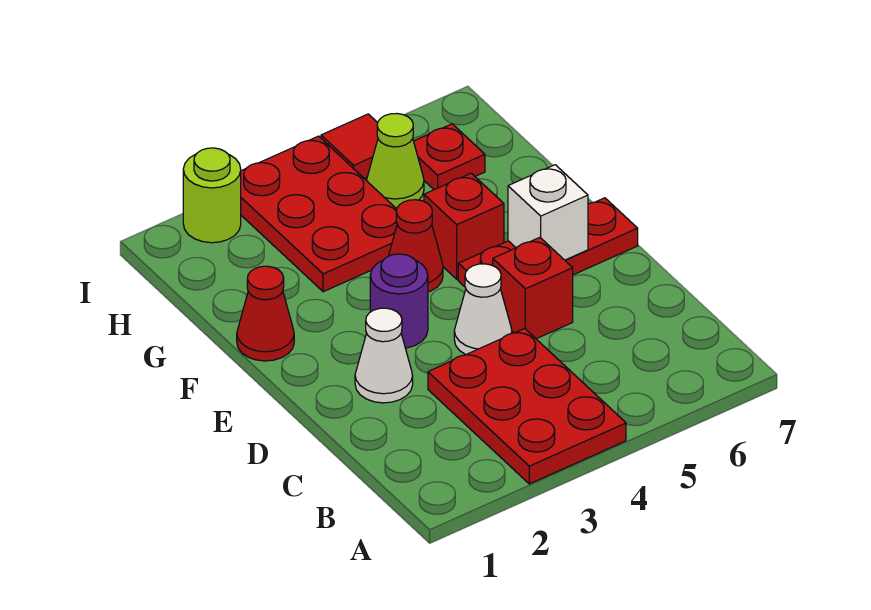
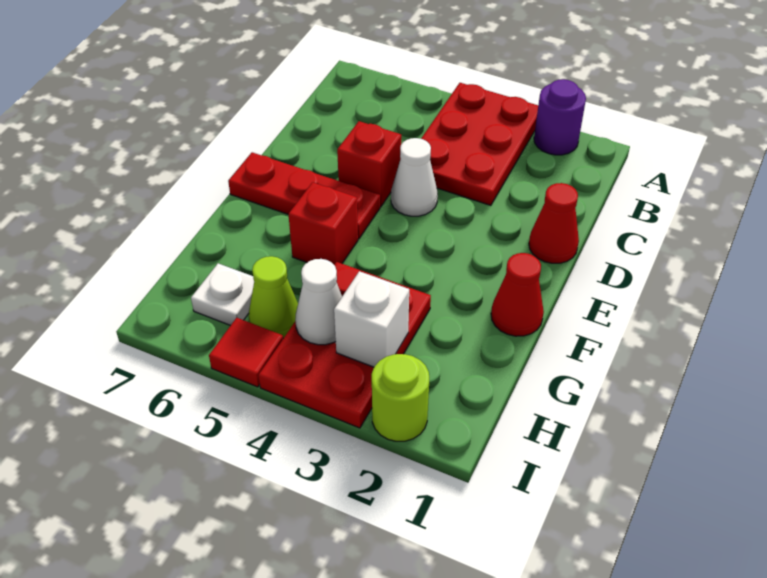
white 1x1 cone [355,308,413,403] -> white 1x1 cone moved to [295,259,342,345]
purple 1x1 round brick [370,254,428,348] -> purple 1x1 round brick moved to [534,79,586,155]
white 1x1 brick [508,165,588,260] -> white 1x1 brick moved to [334,271,409,367]
red 1x1 cone [389,200,443,292] -> red 1x1 cone moved to [529,183,579,263]
red 1x1 plate [414,124,485,190] -> white 1x1 plate [191,263,254,326]

